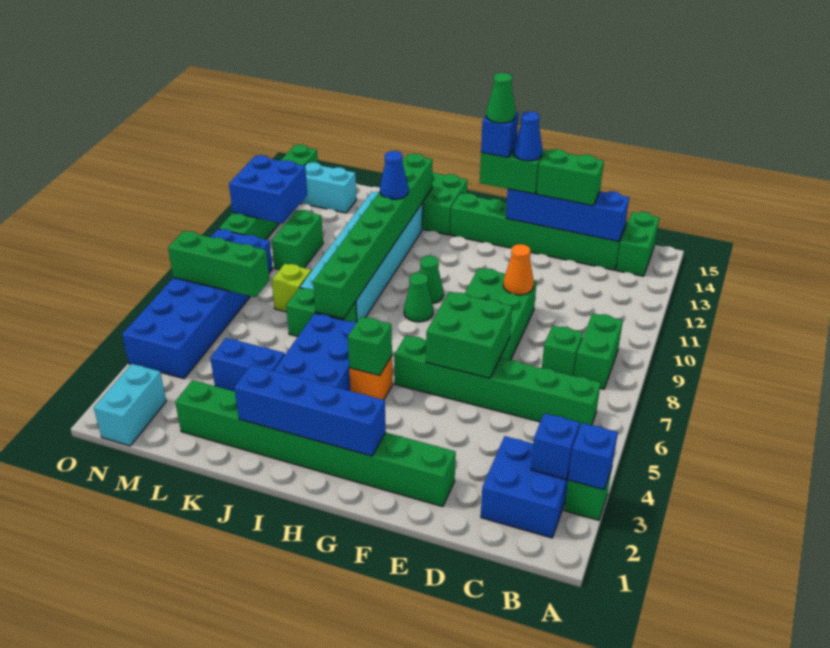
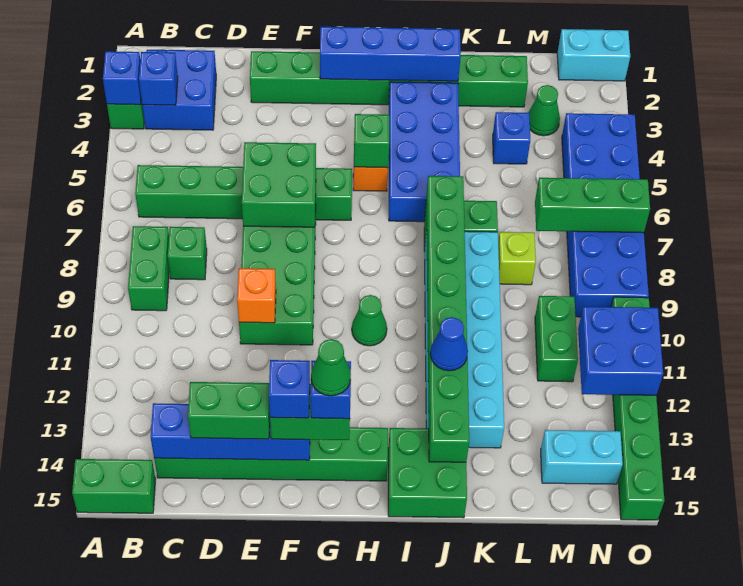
green 1x2 brick [616,212,659,276] -> green 1x2 brick turned to [72,459,156,513]
orange 1x1 cone [503,244,534,295] -> orange 1x1 brick [237,268,276,323]
blue 1x1 cone [513,111,542,161] -> blue 1x1 brick [269,360,310,418]
green 1x1 cone [404,273,433,322] -> green 1x1 cone moved to [528,85,560,136]
blue 1x2 brick [210,338,285,391] -> blue 1x1 brick [493,112,530,164]
cyan 1x2 brick [94,364,166,446] -> cyan 1x2 brick turned to [557,29,630,81]

